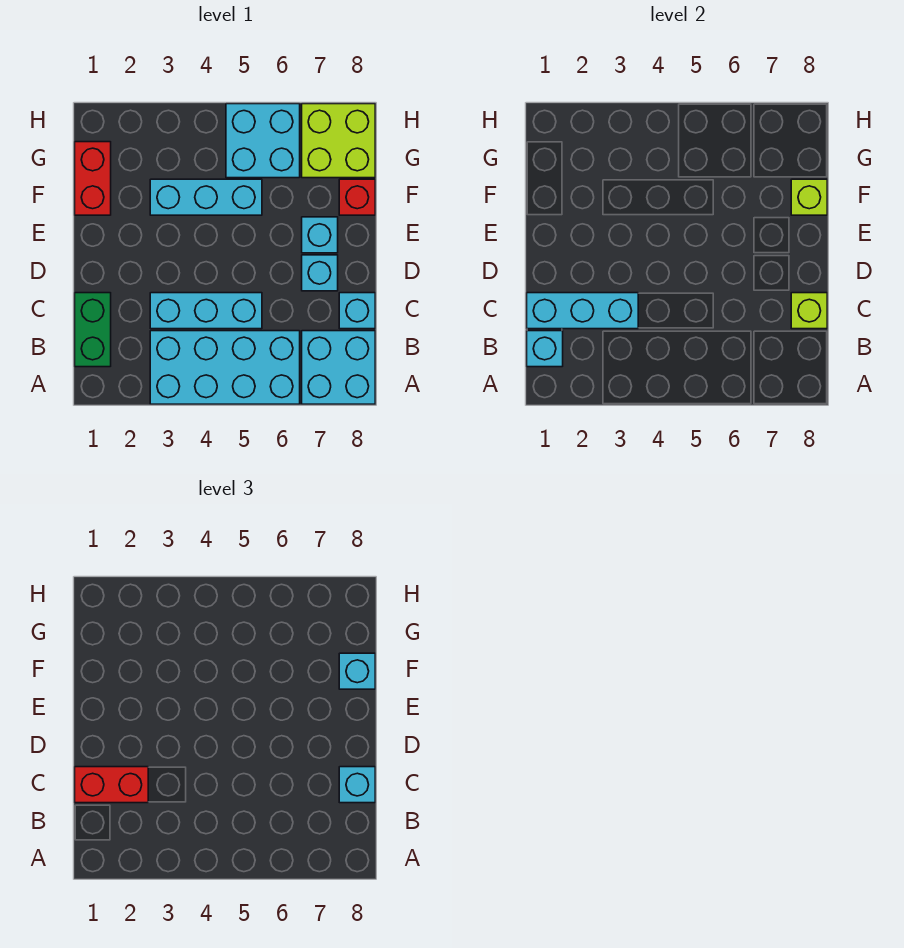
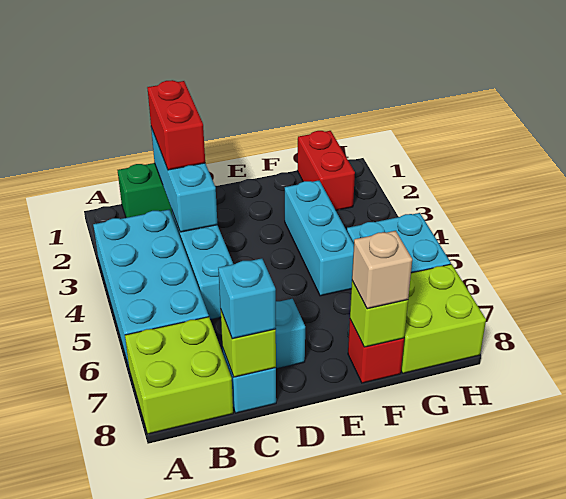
cyan 2x2 brick [302,331,375,404] -> lime 2x2 brick [125,317,233,434]
cyan 1x1 brick [527,331,563,367] -> none
cyan 1x1 brick [302,217,338,253] -> none
red 1x2 brick [75,142,111,215] -> red 1x2 brick turned to [297,131,355,210]
cyan 1x1 brick [339,653,375,689] -> tan 1x1 brick [352,231,412,309]

